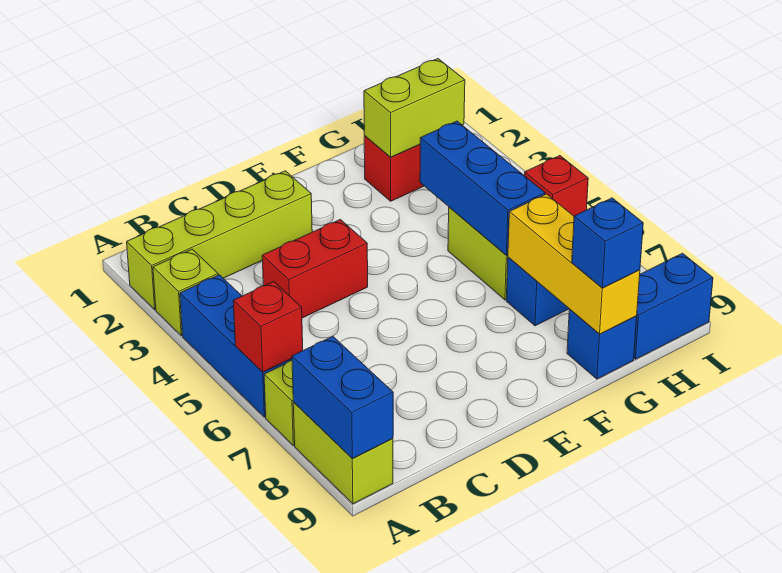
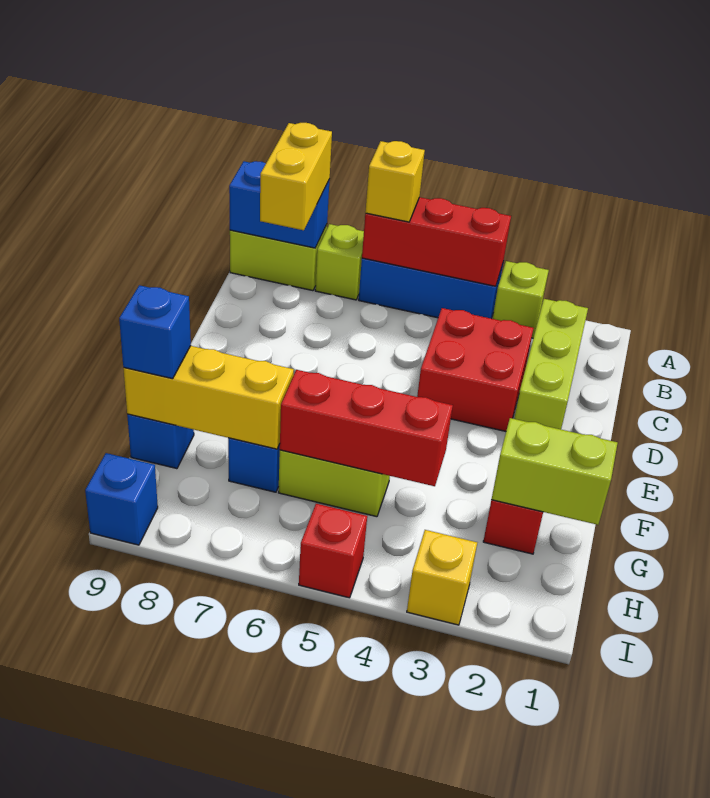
lime 1x4 brick [127,171,312,309] -> lime 1x3 brick [514,299,588,429]
red 1x1 brick [233,282,303,372] -> red 1x3 brick [362,197,511,286]
none -> yellow 1x1 brick [365,141,425,222]
none -> yellow 1x2 brick [260,123,332,230]
red 1x2 brick [262,219,368,318] -> red 2x2 brick [417,308,534,431]
lime 1x2 brick [364,59,465,157] -> lime 1x2 brick turned to [492,418,618,525]
blue 1x3 brick [420,121,545,255] -> red 1x3 brick [280,370,453,486]
blue 1x2 brick [634,253,713,359] -> blue 1x1 brick [85,453,158,545]
none -> yellow 1x1 brick [407,530,477,625]

